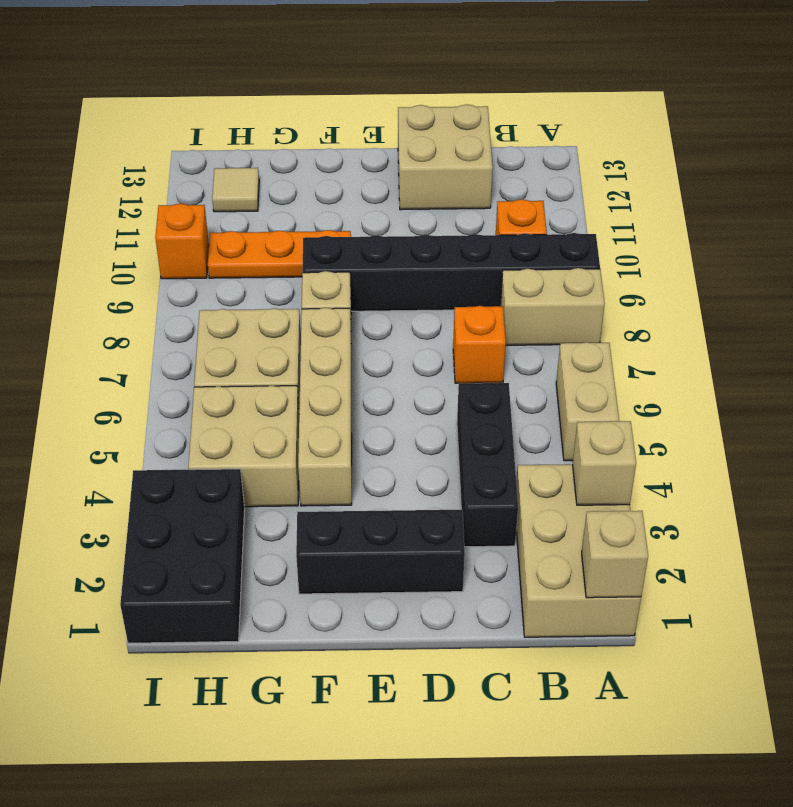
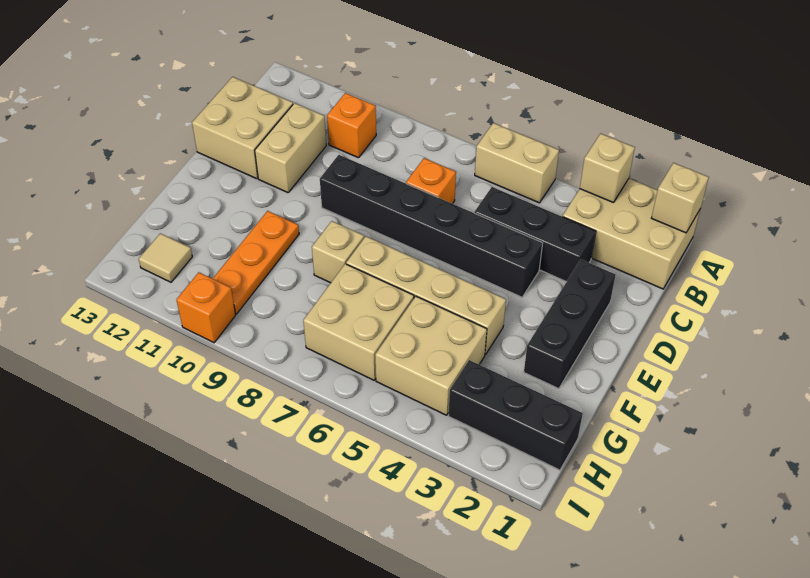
tan 1x2 brick [501,268,605,345] -> tan 1x2 brick moved to [255,103,326,193]
black 1x6 brick [302,233,600,311] -> black 1x6 brick turned to [320,155,543,297]
black 2x3 brick [120,469,245,643] -> black 1x3 brick [449,360,583,470]

